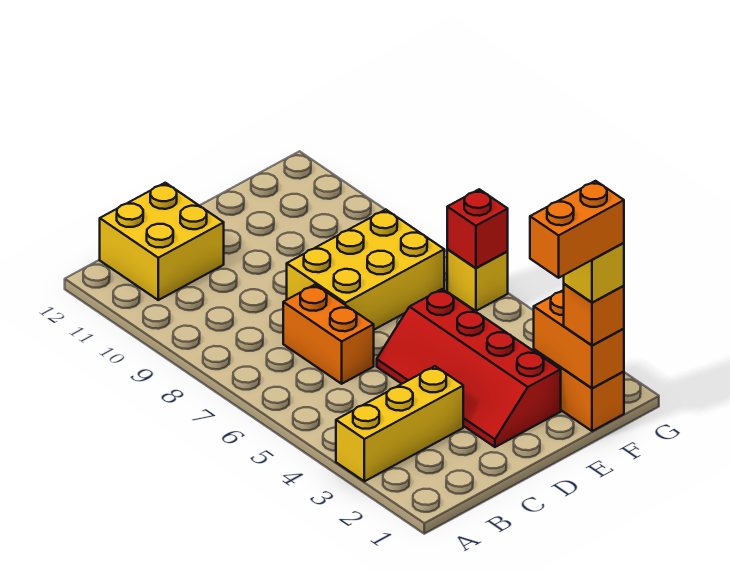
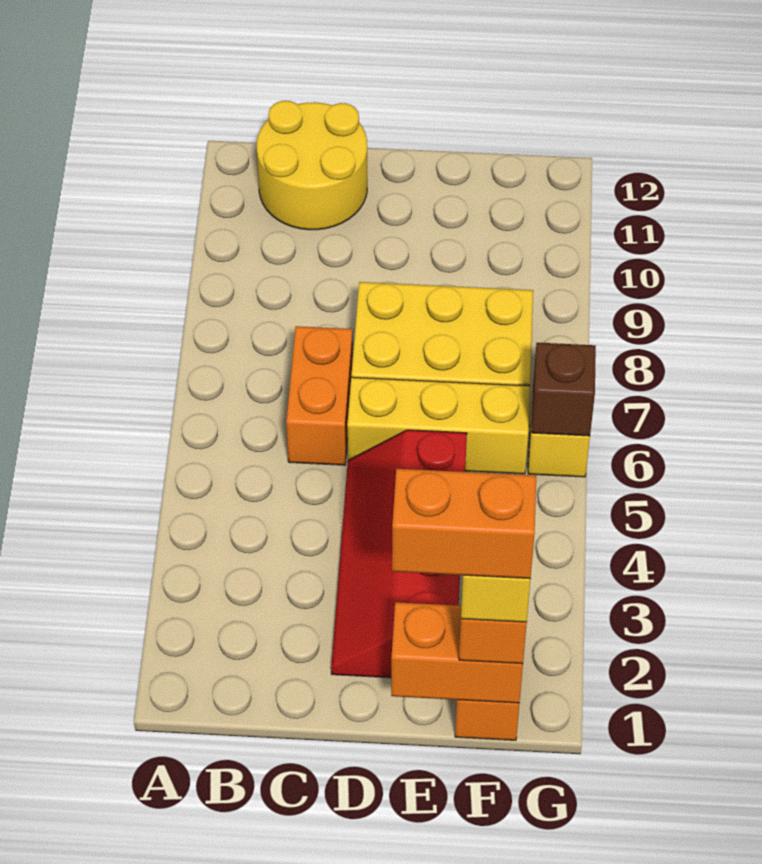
yellow 1x3 brick [336,366,463,481] -> yellow 1x3 brick moved to [347,377,530,474]
yellow 2x2 brick [100,183,224,300] -> yellow 2x2 round brick [257,101,367,230]
orange 1x2 brick [534,290,624,388] -> orange 1x2 brick turned to [391,602,523,703]
red 1x1 brick [447,189,508,268] -> brown 1x1 brick [531,343,596,436]

